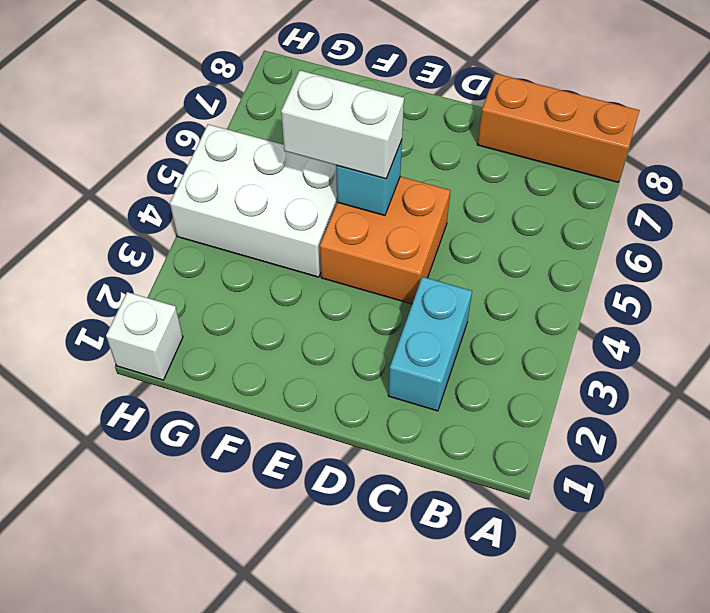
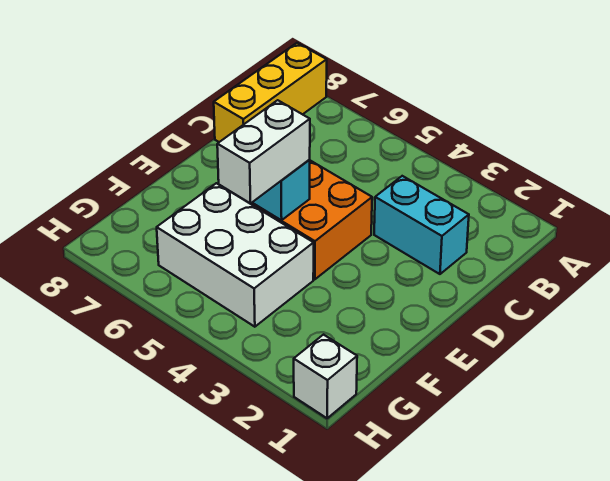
orange 1x3 brick [477,73,639,182] -> yellow 1x3 brick [214,43,327,142]
white 2x3 brick [170,124,337,277] -> white 2x3 brick turned to [157,183,314,327]

